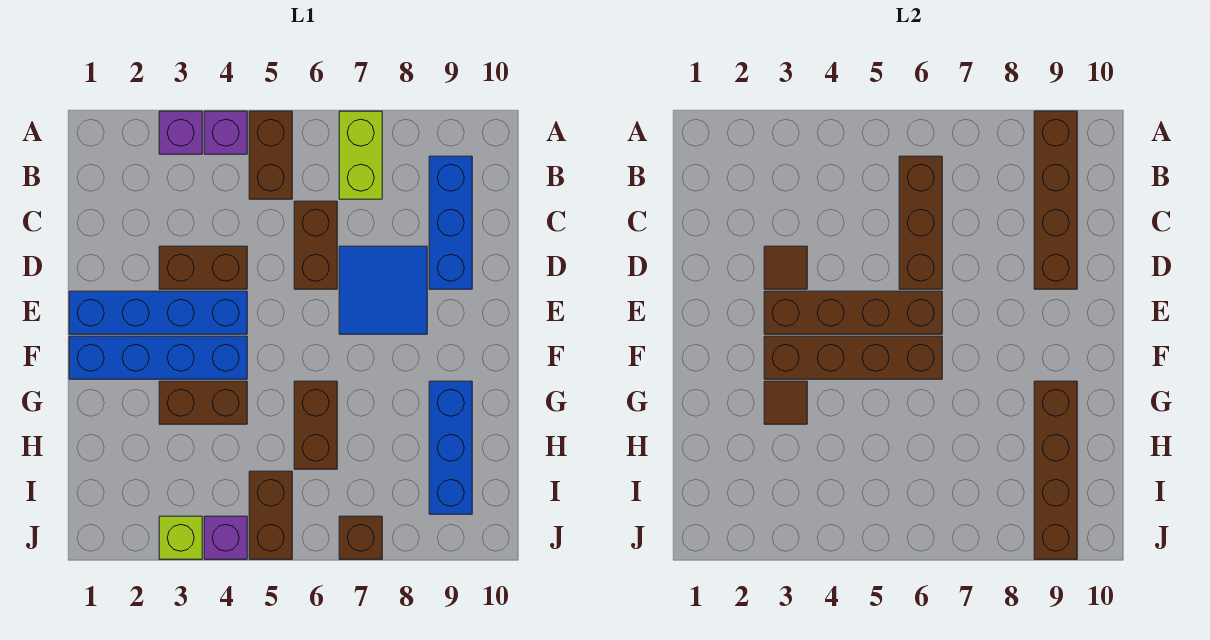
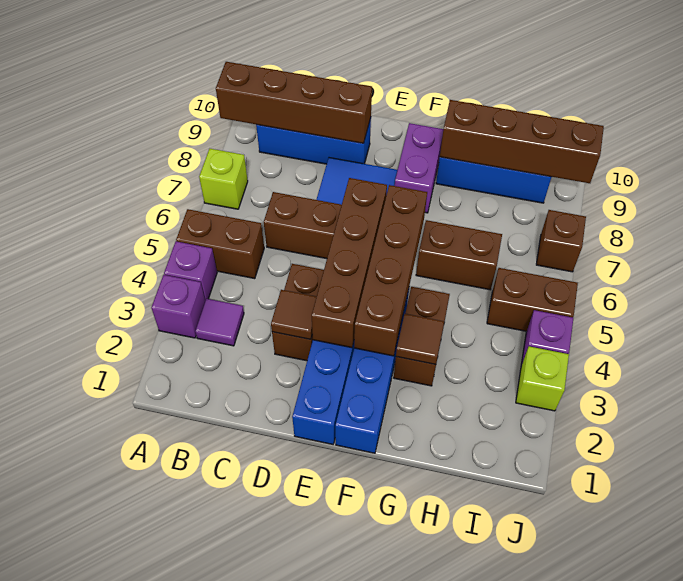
lime 1x2 brick [339,111,382,199] -> lime 1x1 brick [199,149,248,209]
none -> purple 1x1 tile [195,299,244,346]
brown 1x3 brick [899,156,942,289] -> none
none -> purple 1x2 brick [395,123,443,213]

